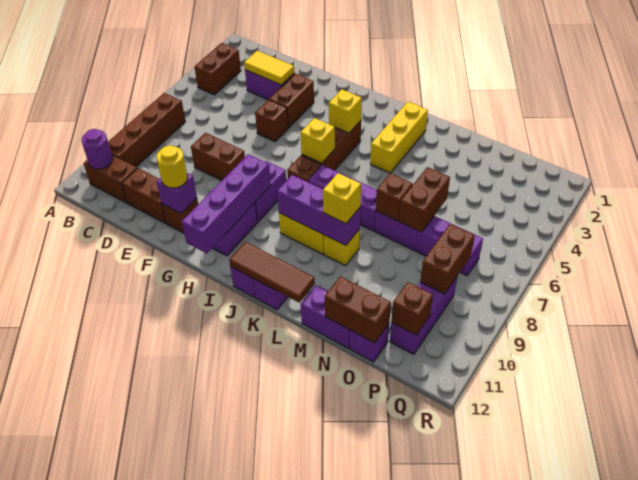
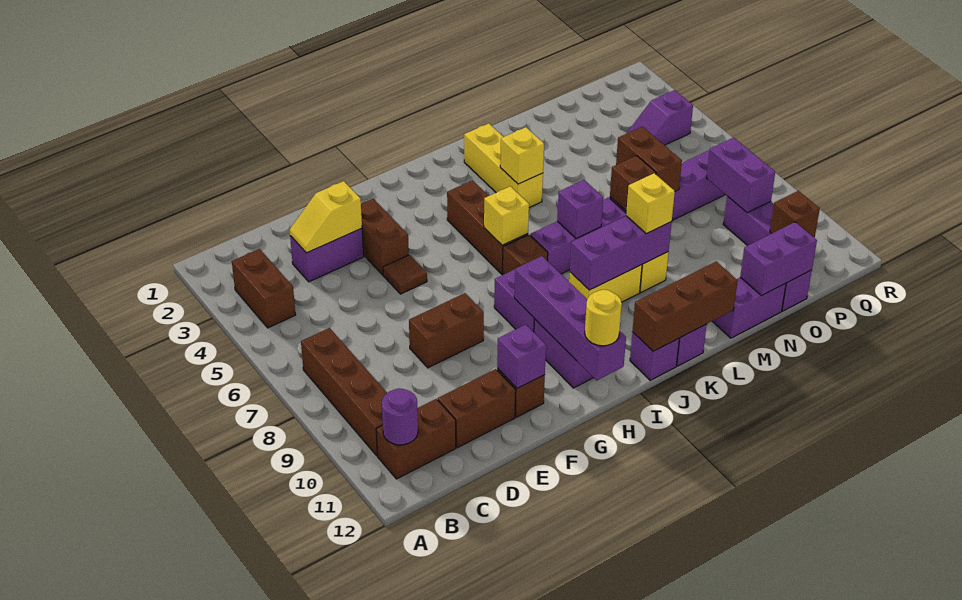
yellow 1x2 tile [244,51,294,85] -> yellow 1x2 slope [290,181,362,253]
brown 1x1 brick [255,100,288,142] -> brown 1x1 tile [383,255,427,294]
yellow 1x1 round brick [156,145,188,188] -> yellow 1x1 round brick moved to [585,290,622,346]
yellow 1x1 brick [329,89,362,133] -> yellow 1x1 brick moved to [500,127,544,184]
brown 1x3 tile [229,242,315,302] -> brown 1x3 brick [632,262,738,351]
none -> purple 1x1 brick [557,180,603,239]
brown 1x2 brick [325,276,391,343] -> purple 1x2 brick [740,222,817,296]
none -> purple 1x2 slope [626,90,693,145]
brown 1x2 brick [420,224,475,294] -> purple 1x2 brick [706,138,775,213]

